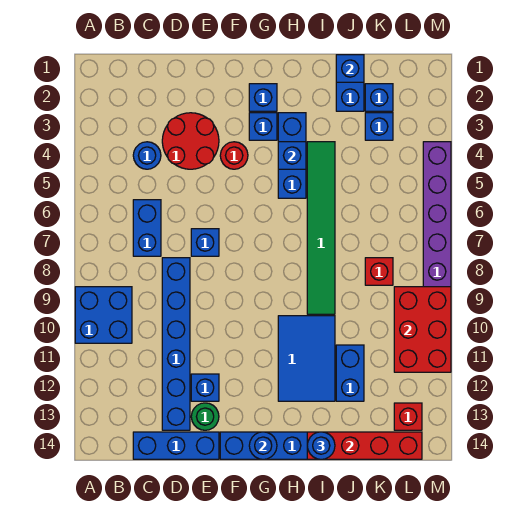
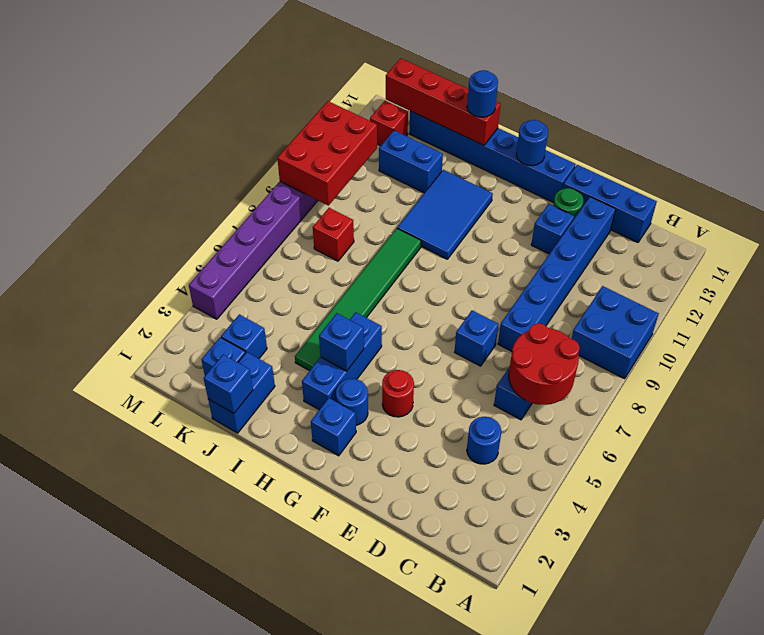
red 2x2 round brick [162,113,219,169] -> red 2x2 round brick moved to [509,323,580,405]
blue 1x1 brick [249,113,277,140] -> blue 1x1 round brick [336,379,368,425]
blue 1x2 brick [336,345,364,401] -> blue 1x2 brick turned to [379,131,443,193]

